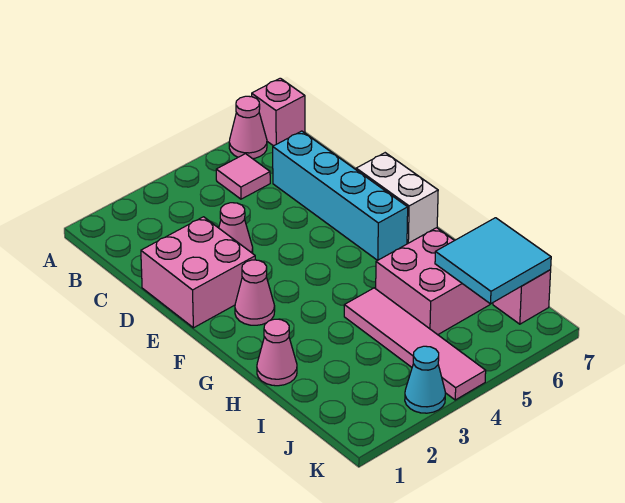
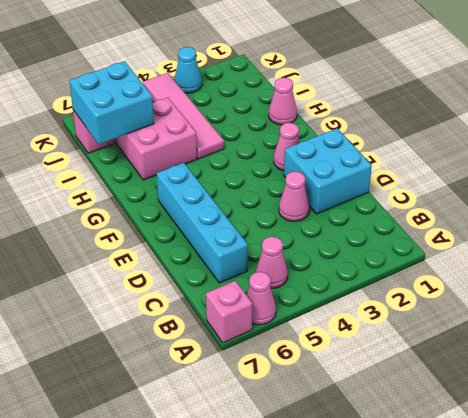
pink 1x1 tile [216,154,270,199] -> pink 1x1 cone [256,237,288,288]
pink 2x2 brick [141,217,255,328] -> cyan 2x2 brick [284,128,372,214]
white 1x2 brick [356,153,438,243] -> none
cyan 2x2 tile [435,218,551,304] -> cyan 2x2 brick [69,61,154,144]

